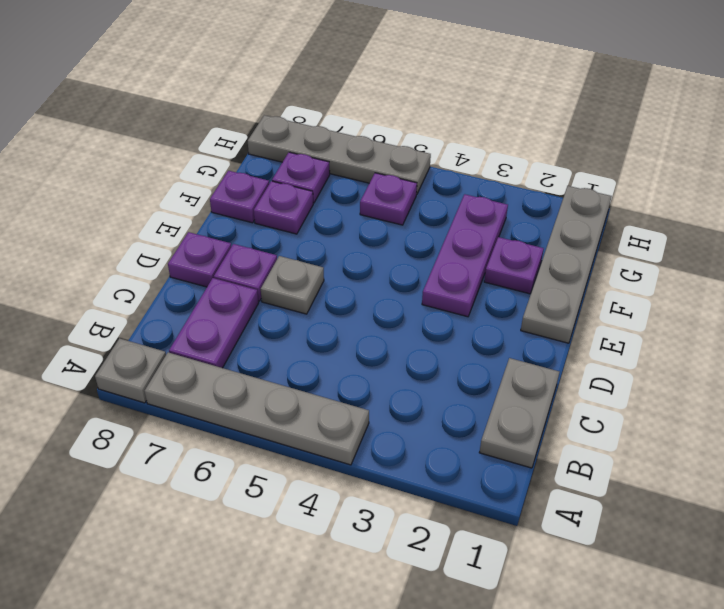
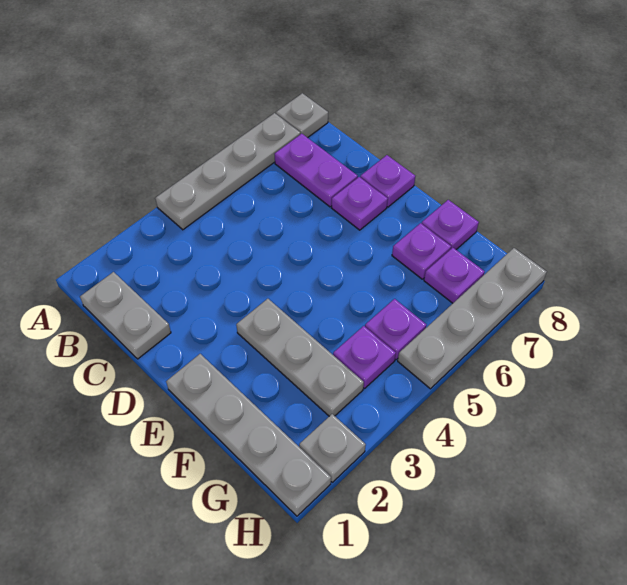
grey 1x1 plate [261,256,324,314] -> grey 1x1 plate moved to [299,414,366,482]
purple 1x3 plate [422,194,508,317] -> grey 1x3 plate [236,299,364,416]
purple 1x1 plate [484,237,544,294] -> purple 1x1 plate moved to [333,326,396,389]

